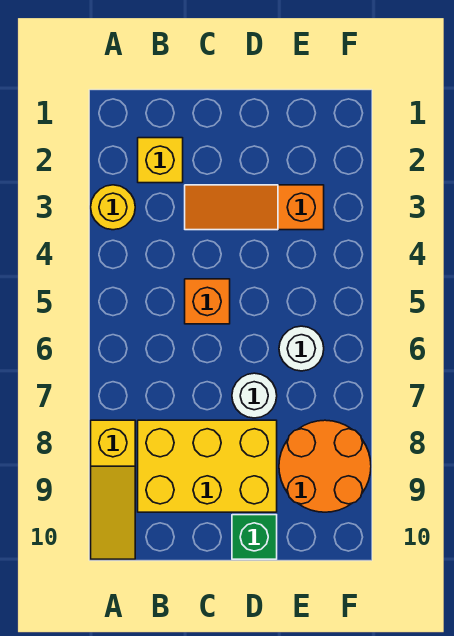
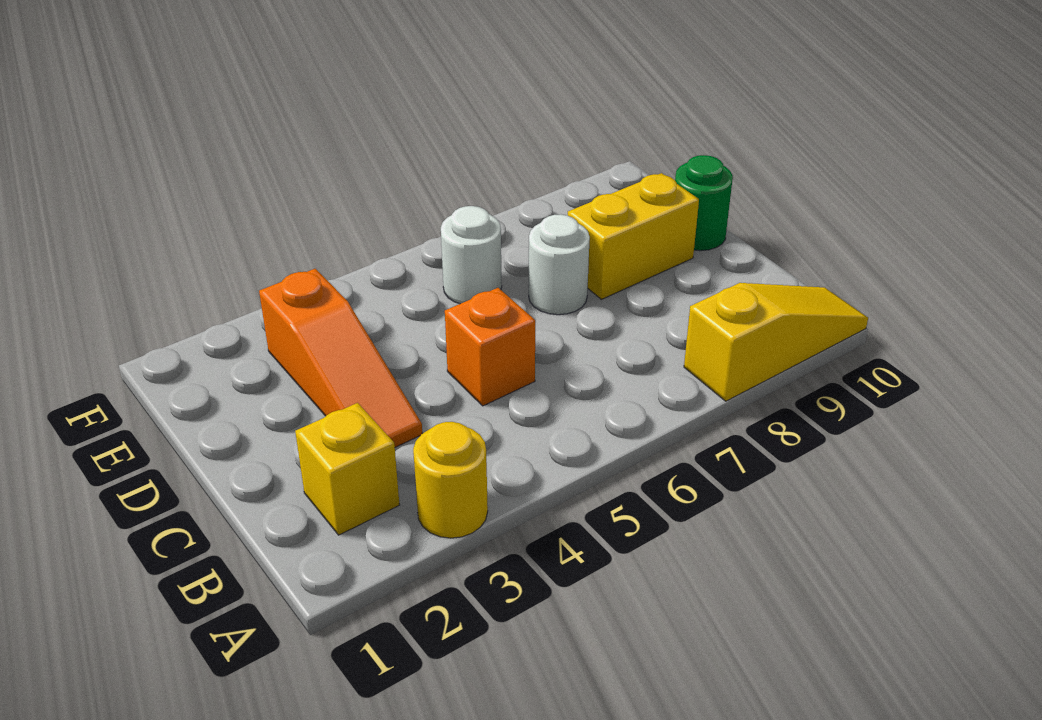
yellow 2x3 brick [138,420,277,512] -> yellow 1x2 brick [568,173,699,299]
green 1x1 brick [232,515,277,559] -> green 1x1 round brick [675,155,733,251]
orange 2x2 round brick [279,420,371,512] -> none

